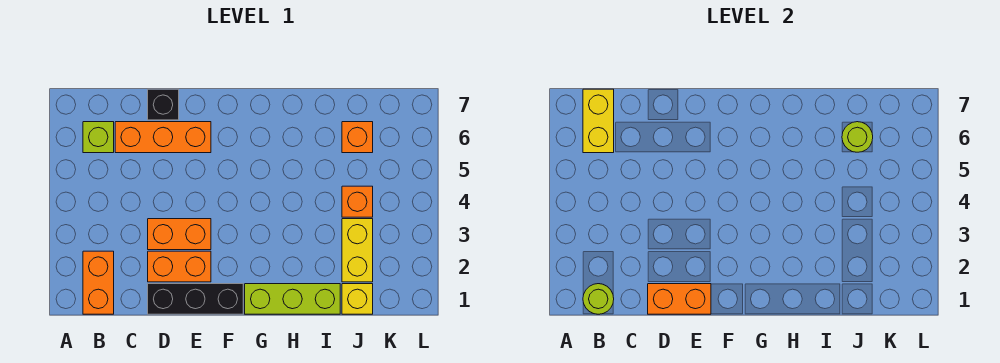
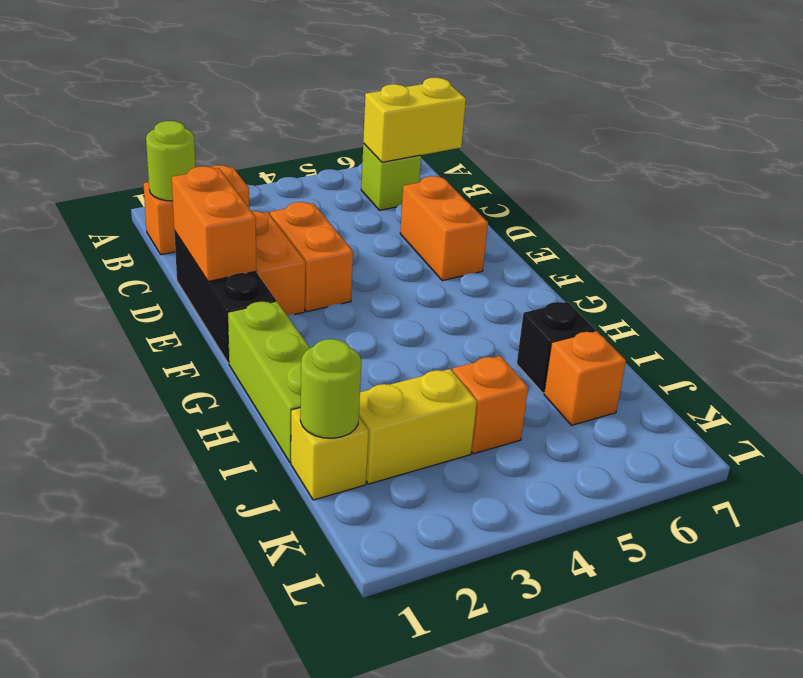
orange 1x3 brick [115,122,211,153] -> orange 1x2 brick [400,176,488,281]
black 1x1 brick [148,89,179,120] -> black 1x1 brick moved to [517,302,595,393]
lime 1x1 round brick [842,122,873,152] -> lime 1x1 round brick moved to [300,339,361,438]

